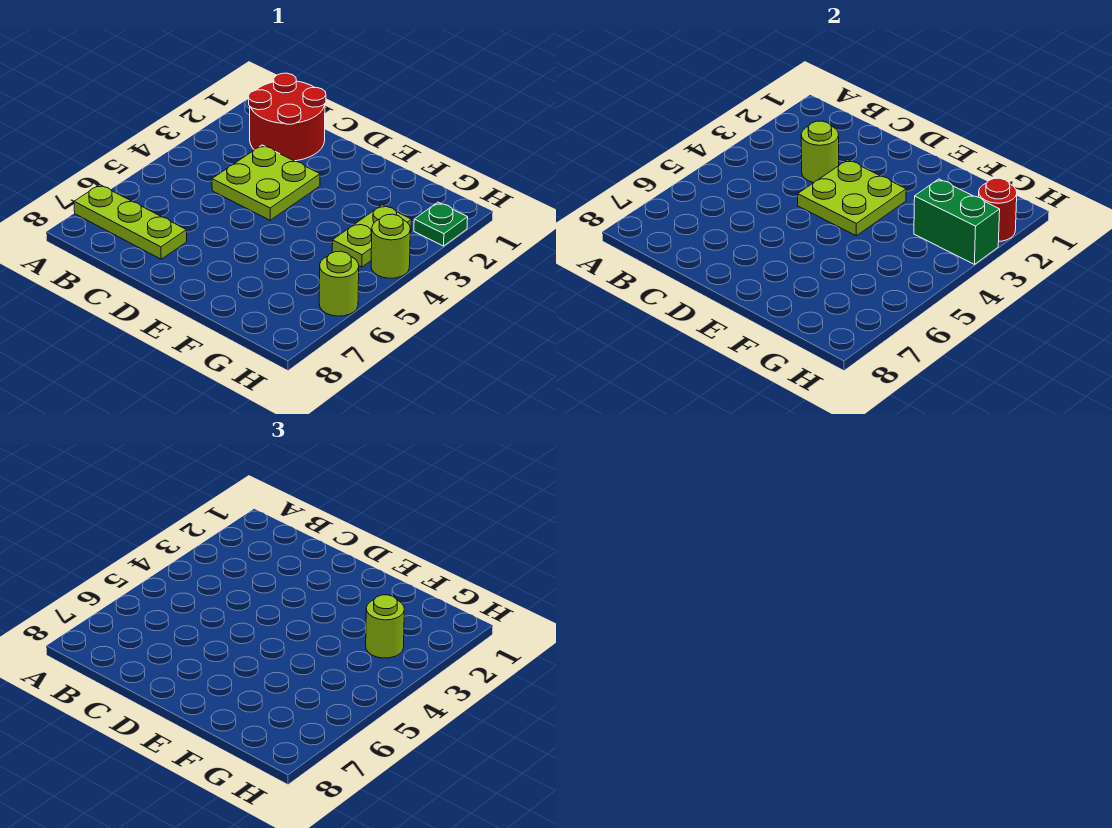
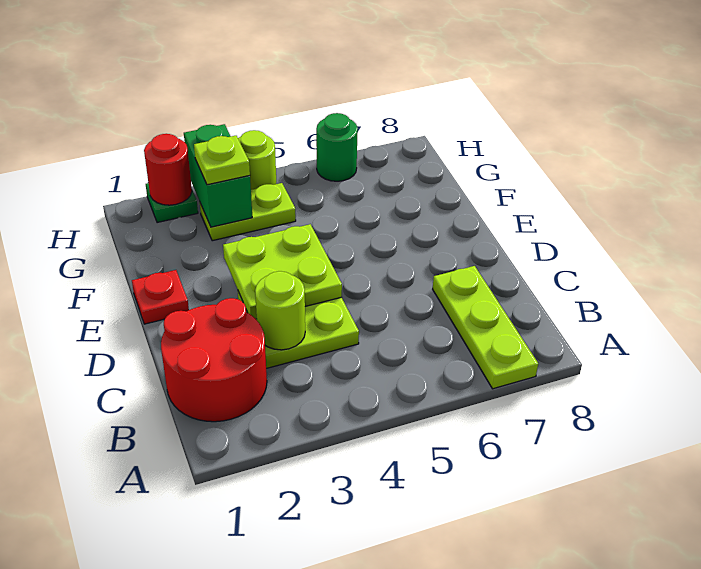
none -> red 1x1 plate [132,270,189,324]
lime 1x1 round brick [366,595,404,658] -> lime 1x1 plate [194,136,250,185]
lime 1x1 round brick [319,251,359,316] -> green 1x1 round brick [316,113,358,181]

